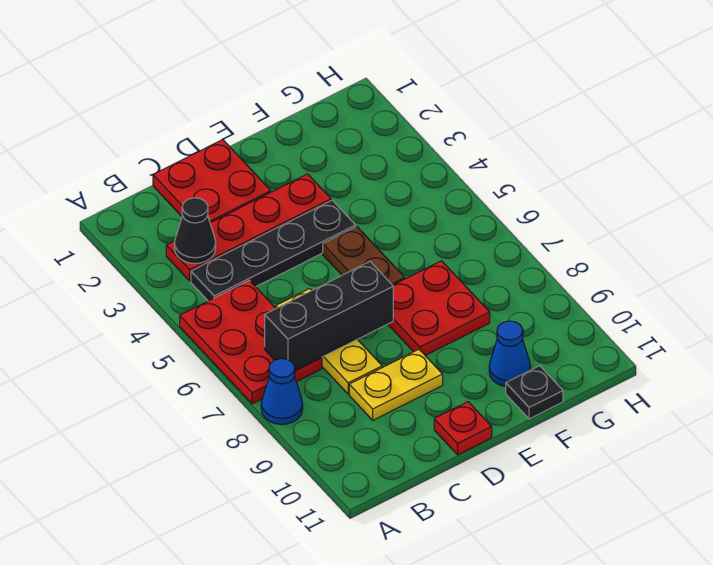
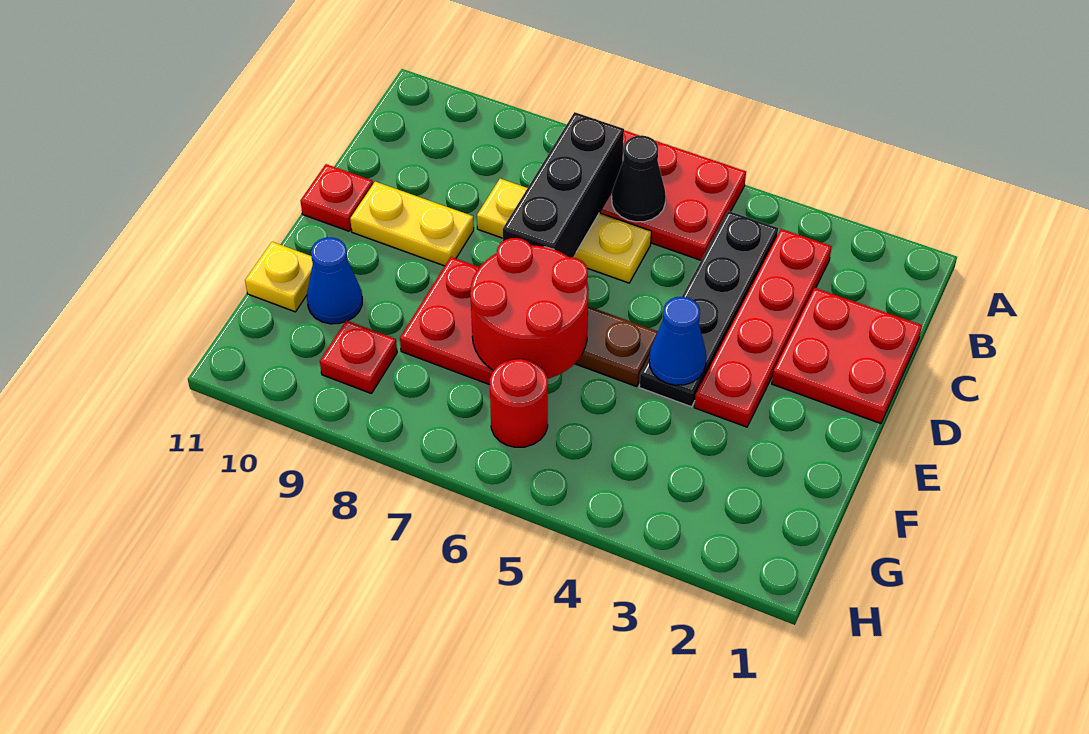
blue 1x1 cone [261,359,303,424] -> blue 1x1 cone moved to [649,297,706,385]
black 1x1 cone [174,198,216,264] -> black 1x1 cone moved to [612,135,666,222]
yellow 1x2 plate [349,349,443,420] -> yellow 1x2 plate turned to [350,182,474,266]
none -> red 2x2 round brick [470,238,589,379]
black 1x1 plate [506,366,563,419] -> yellow 1x1 plate [245,242,313,312]
none -> red 1x1 round brick [490,359,548,447]
none -> red 1x1 plate [320,320,397,393]

